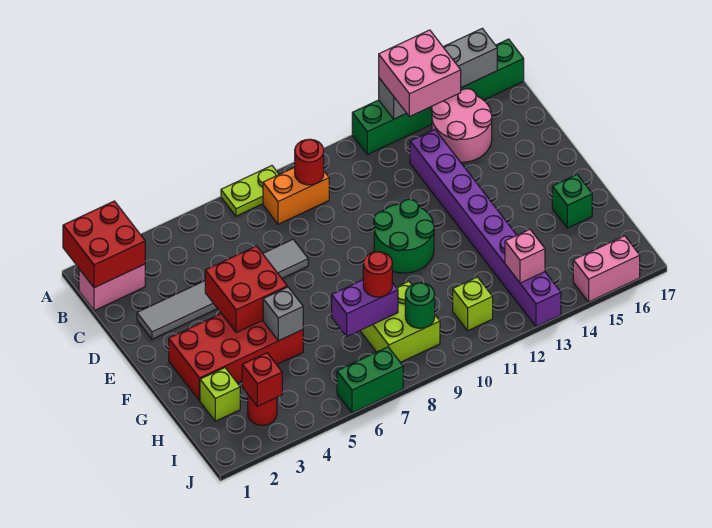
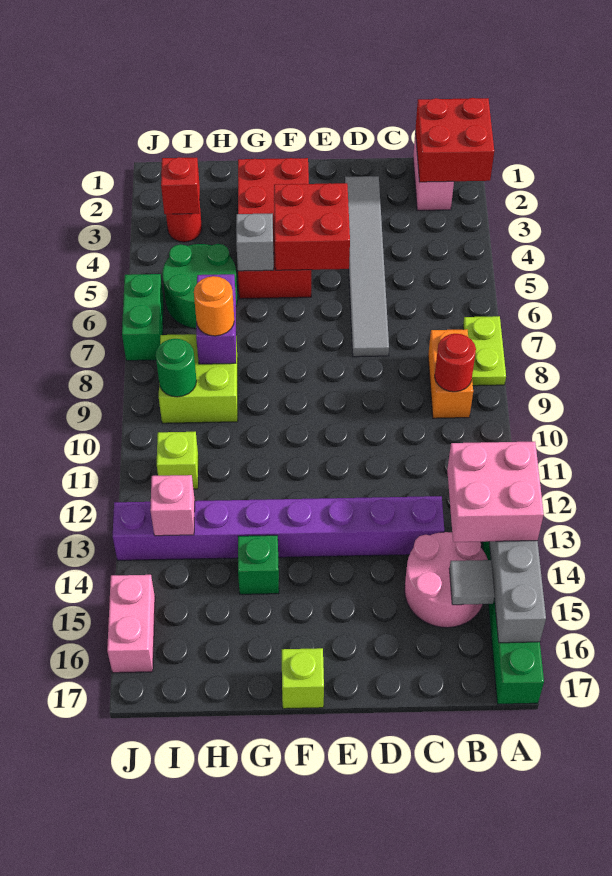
none -> grey 1x1 tile [449,560,494,605]
green 2x2 round brick [374,199,434,273] -> green 2x2 round brick moved to [162,244,238,329]
green 1x1 brick [552,175,592,228] -> green 1x1 brick moved to [238,535,279,594]
lime 1x1 brick [200,368,240,421] -> lime 1x1 brick moved to [282,648,324,709]
red 1x1 round brick [363,252,392,297] -> orange 1x1 round brick [194,276,234,336]

